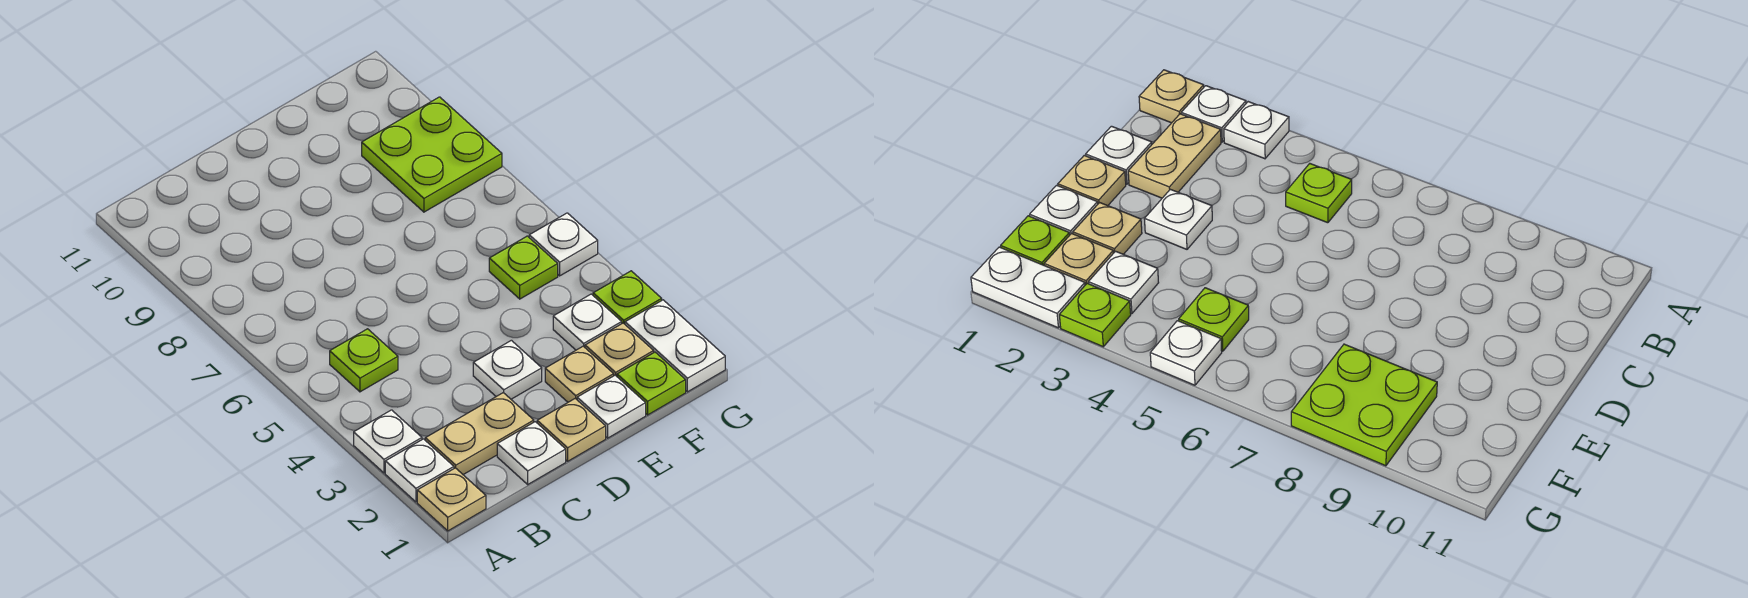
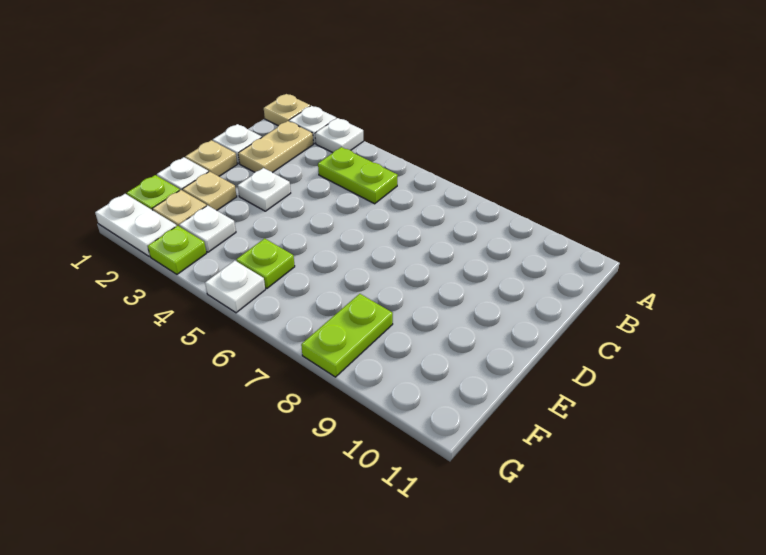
lime 1x1 plate [330,329,398,392] -> lime 1x2 plate [318,147,398,204]
lime 2x2 plate [362,97,502,212] -> lime 1x2 plate [301,294,393,377]

